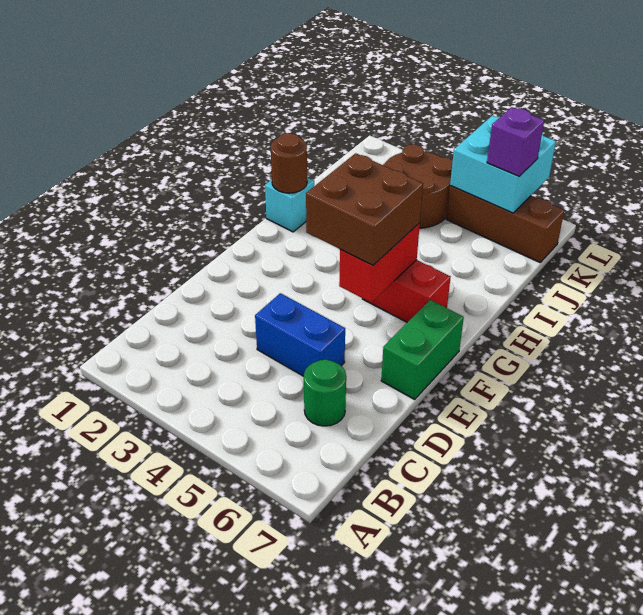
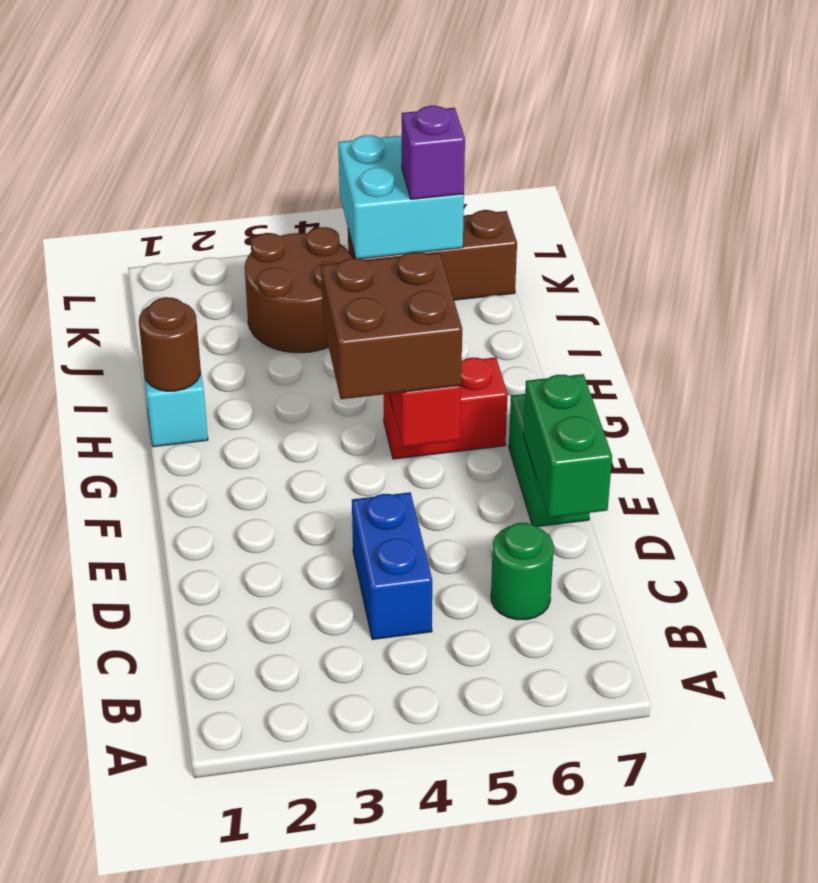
blue 1x2 brick [255,293,345,376] -> blue 1x2 brick turned to [352,492,432,640]
none -> green 1x2 brick [523,374,612,518]

